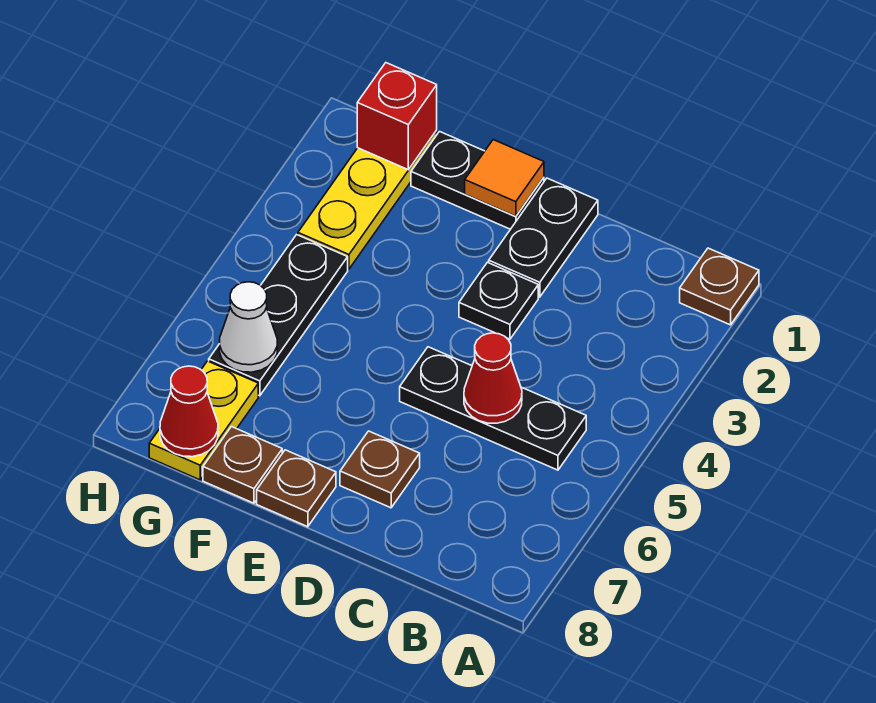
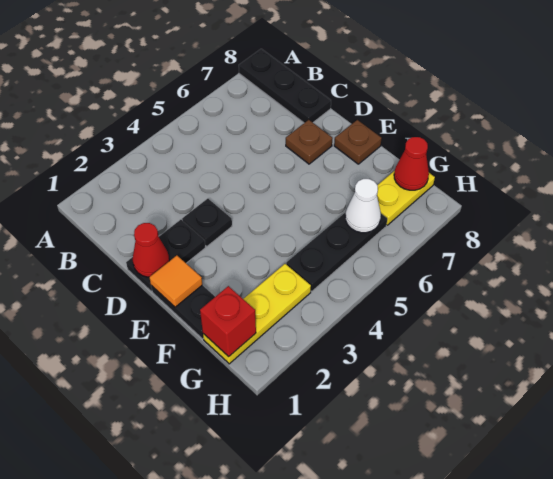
brown 1x1 plate [680,248,759,325] -> none
black 1x3 plate [400,347,586,470] -> black 1x3 plate moved to [239,49,331,123]
red 1x1 cone [464,333,522,423] -> red 1x1 cone moved to [133,223,169,277]
brown 1x1 plate [203,427,282,503] -> none

